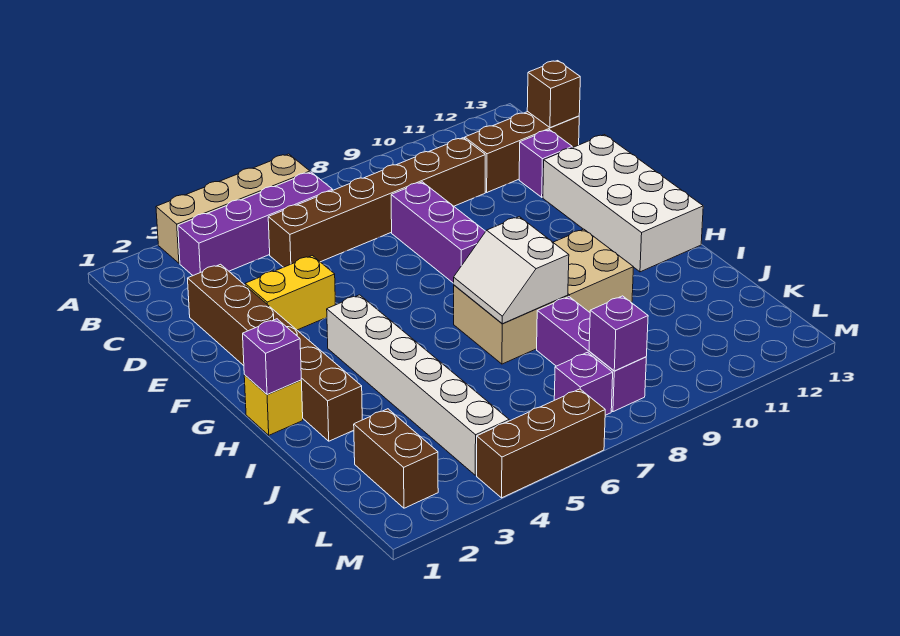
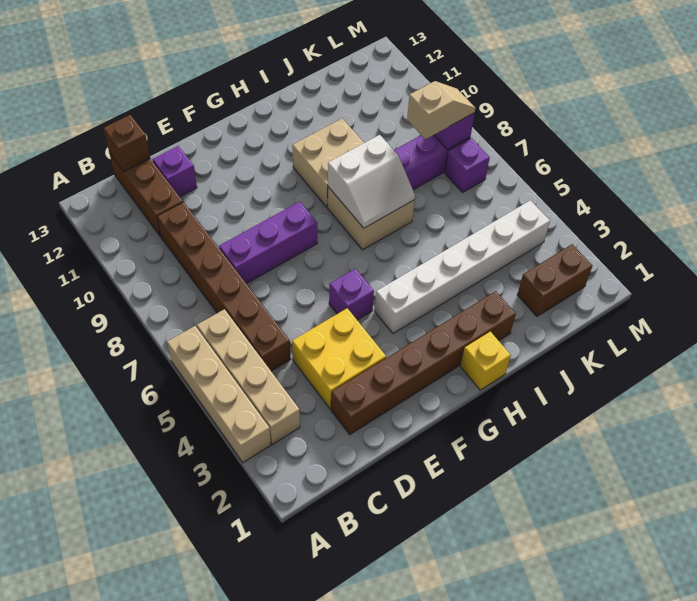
purple 1x4 brick [178,172,333,275] -> tan 1x4 brick [197,309,300,444]
yellow 1x2 brick [245,256,335,330] -> yellow 2x2 brick [292,308,386,409]
white 2x4 brick [543,135,703,272] -> none
purple 1x1 brick [243,319,301,395] -> purple 1x1 brick moved to [329,269,374,320]
none -> tan 1x2 slope [407,81,475,139]
brown 1x3 brick [477,389,605,498] -> none

